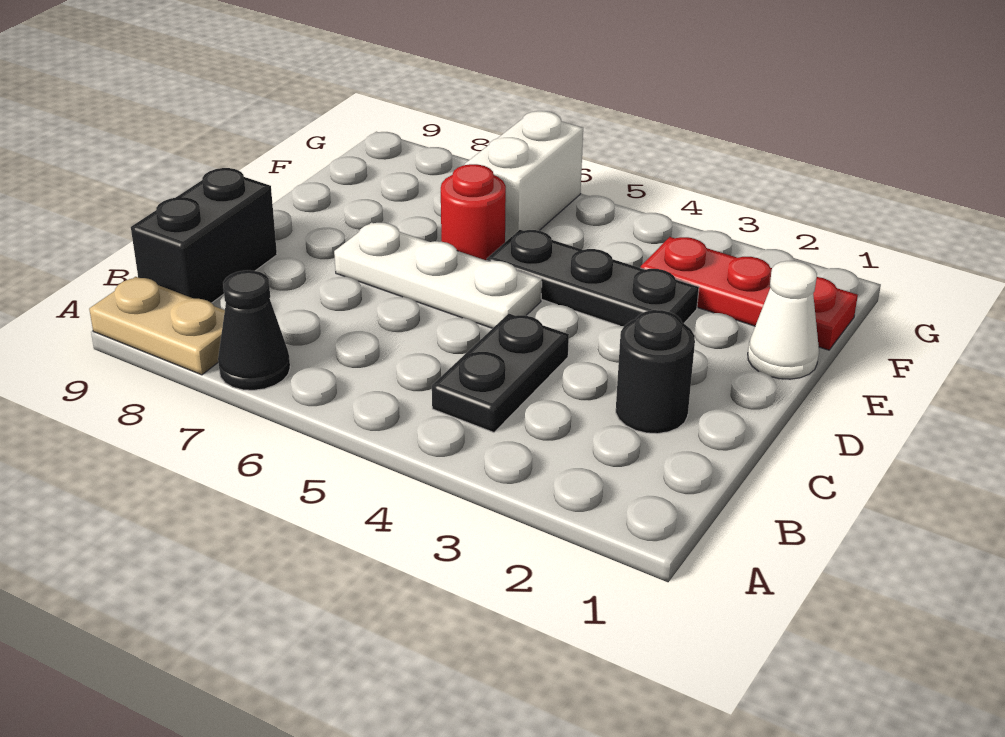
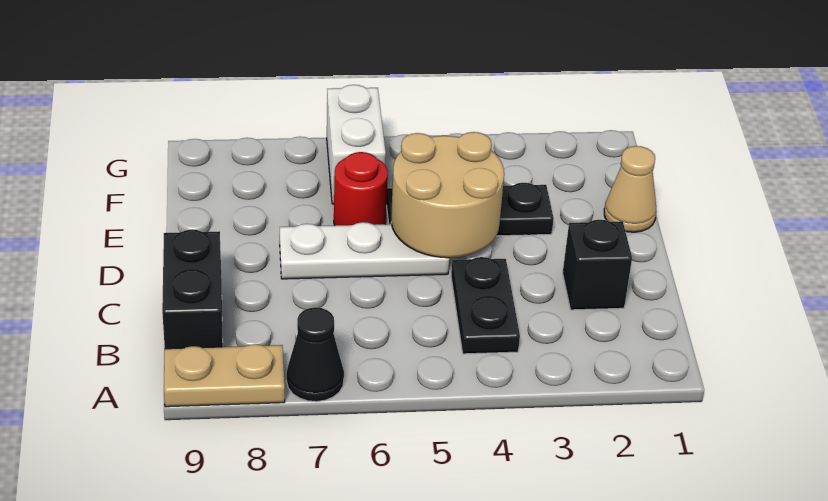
black 1x1 round brick [616,310,695,434] -> black 1x1 brick [563,220,632,310]
none -> tan 2x2 round brick [391,132,504,258]
white 1x1 cone [748,261,819,379] -> tan 1x1 cone [604,146,657,232]
red 1x3 plate [641,237,858,350] -> none

